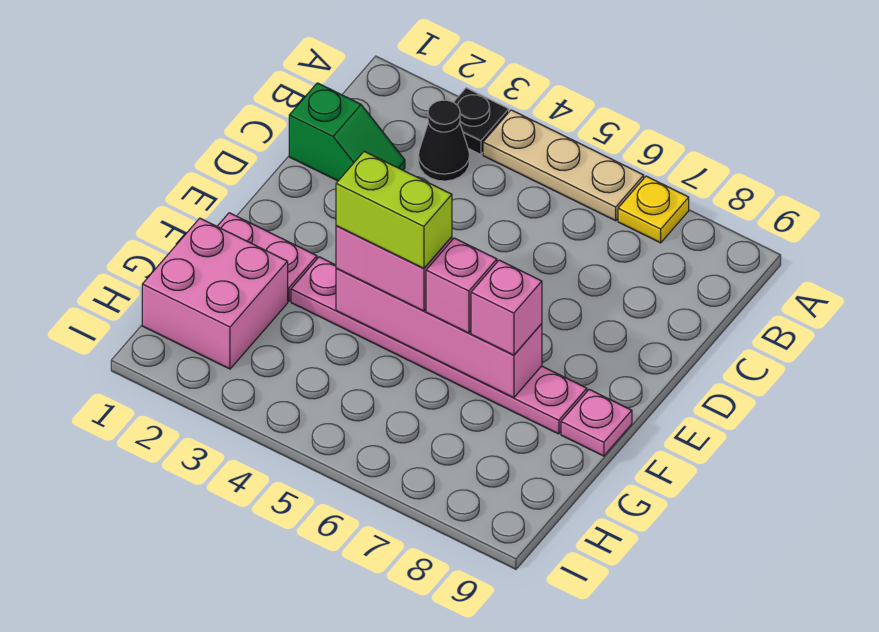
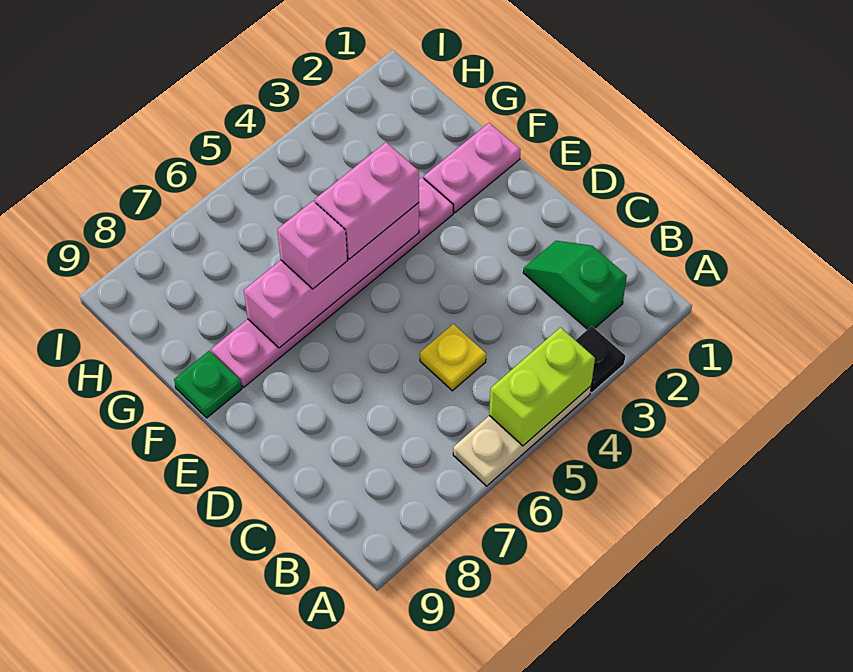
yellow 1x1 plate [618,176,689,243] -> yellow 1x1 plate moved to [420,324,486,391]
black 1x1 cone [418,100,470,181] -> none
green 1x2 slope [289,83,405,181] -> green 1x2 slope turned to [523,241,627,329]
lime 1x2 brick [336,151,452,268] -> lime 1x2 brick moved to [489,328,595,446]
pink 1x1 brick [471,260,542,355] -> none
pink 1x1 plate [561,390,632,456] -> green 1x1 plate [174,351,242,418]
pink 2x2 brick [142,218,288,369] -> none

